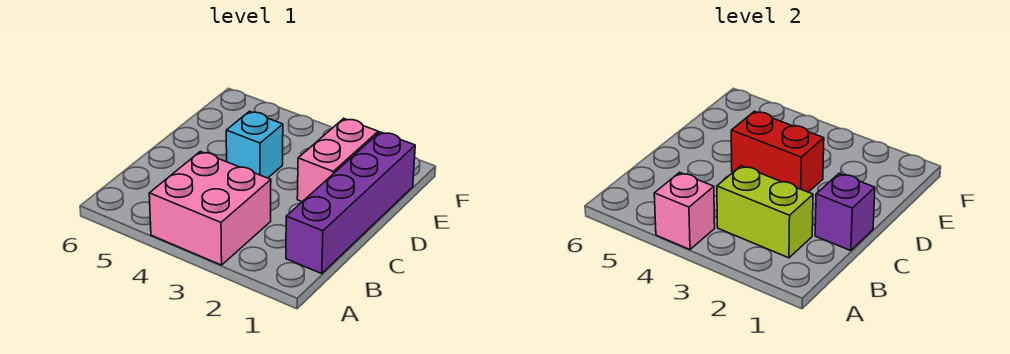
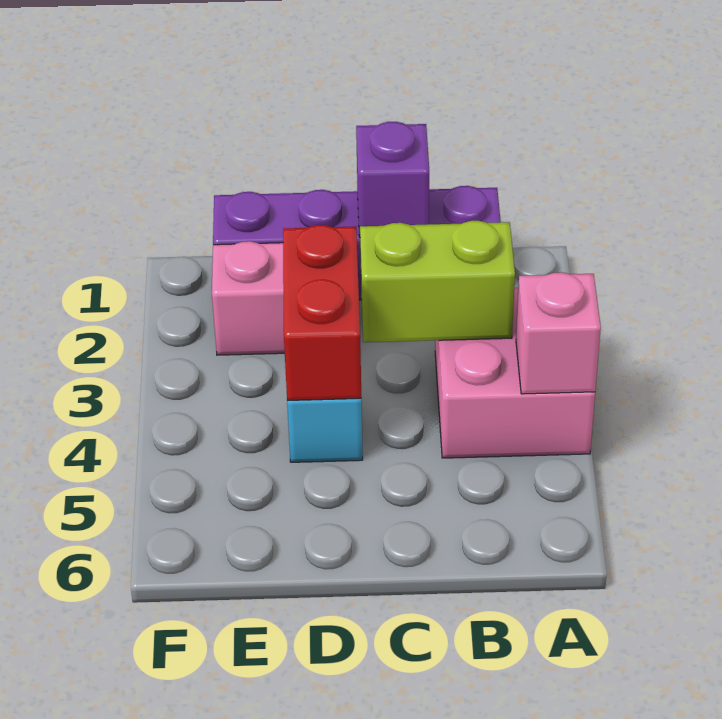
lime 1x2 brick [717,166,813,258] -> lime 1x2 brick turned to [360,221,515,342]

